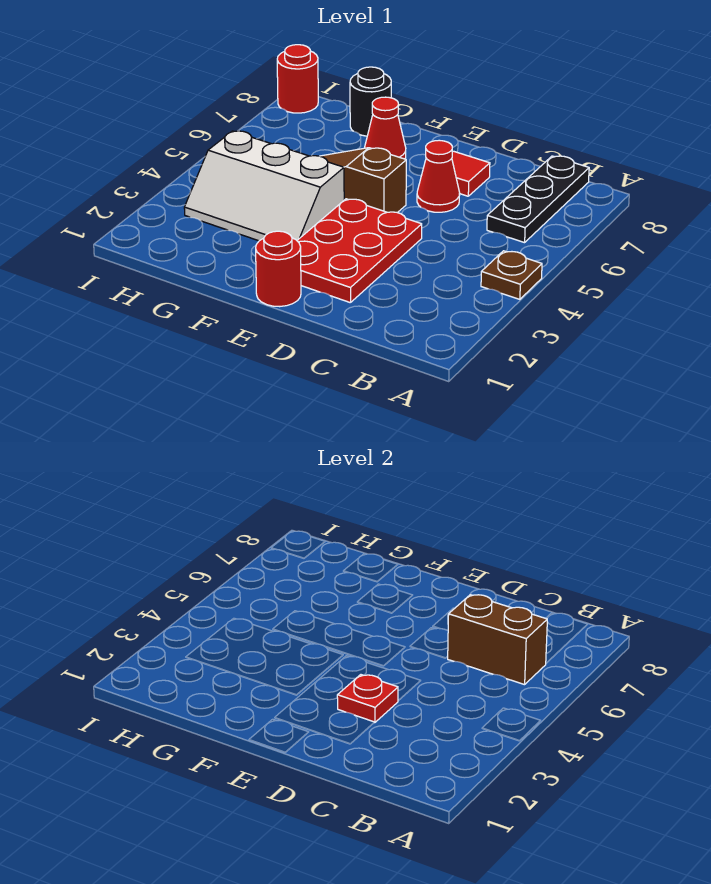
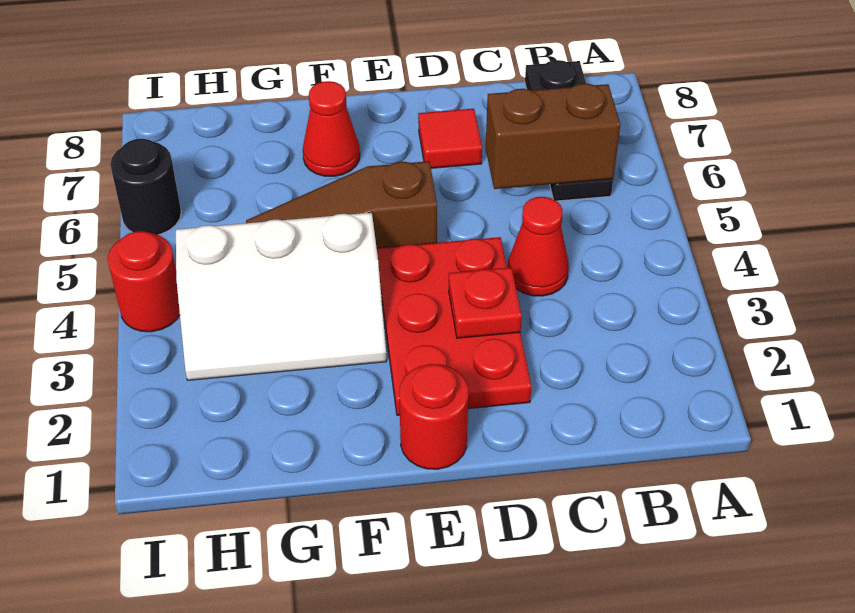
brown 1x1 plate [481,251,542,299] -> none
red 1x1 cone [417,140,460,212] -> red 1x1 cone moved to [508,197,569,296]
black 1x1 round brick [350,67,391,136] -> black 1x1 round brick moved to [110,139,181,235]
red 1x1 round brick [277,45,318,113] -> red 1x1 round brick moved to [108,231,180,332]

